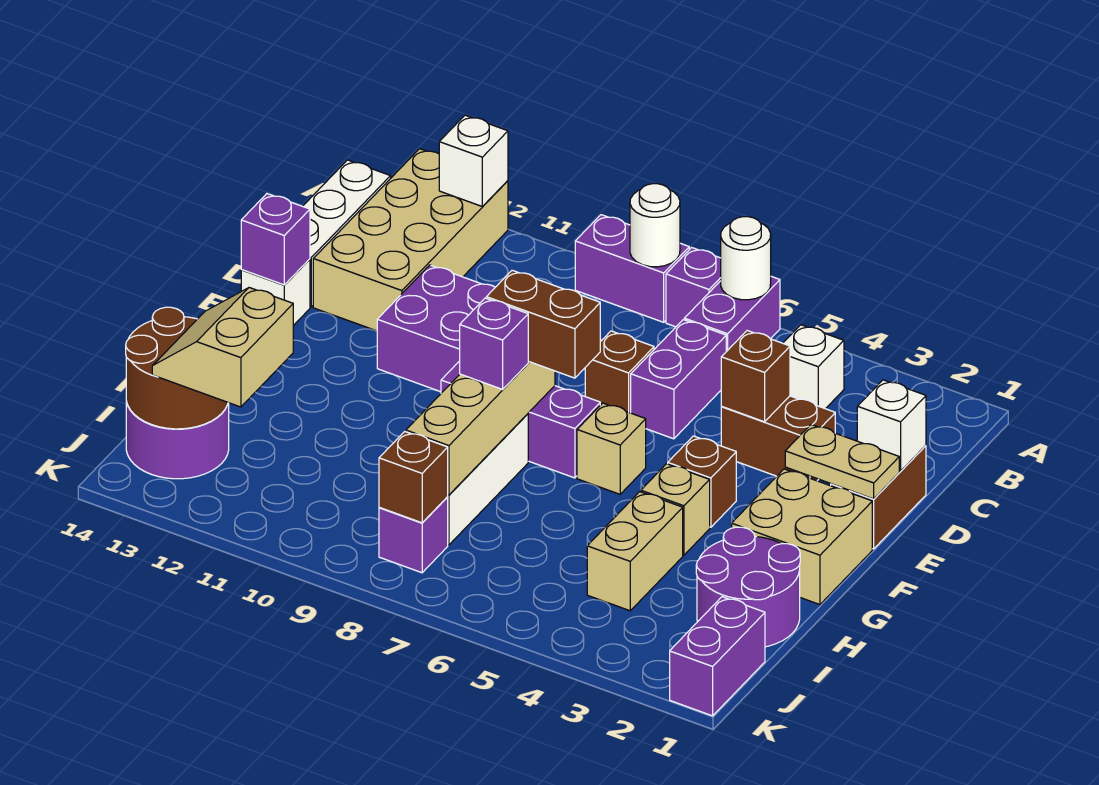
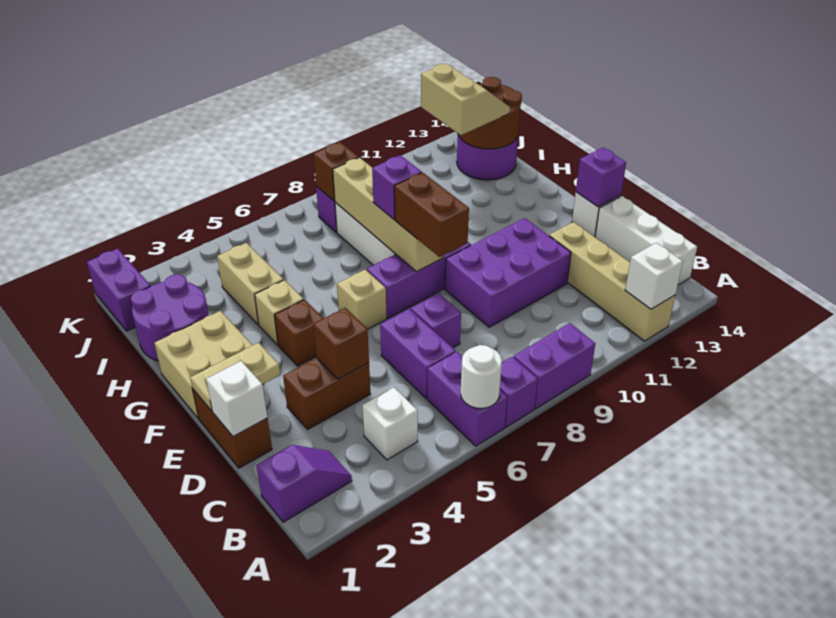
white 1x1 round brick [630,184,680,267] -> none
tan 2x4 brick [313,149,508,331] -> tan 1x4 brick [549,222,675,341]
none -> purple 1x2 slope [257,445,352,522]
brown 1x1 brick [585,331,654,413] -> purple 1x1 brick [411,293,461,348]
brown 1x2 brick [486,270,600,378] -> brown 1x2 brick turned to [394,172,469,257]

